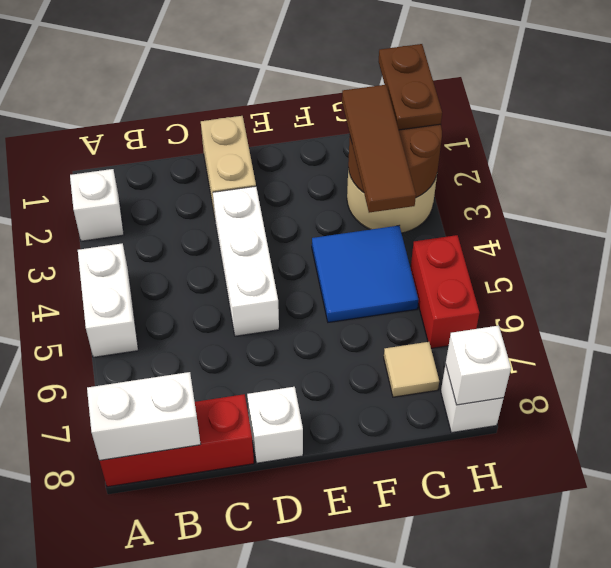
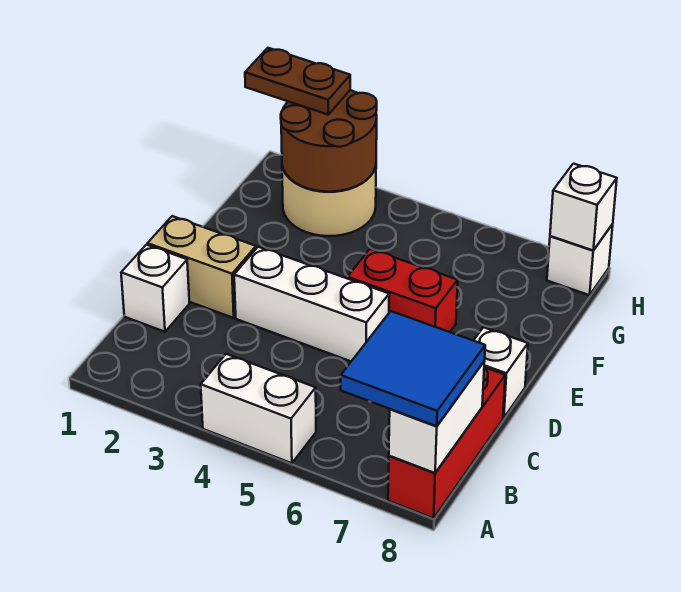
white 1x1 brick [70,169,124,241] -> white 1x1 brick moved to [121,245,190,332]
blue 2x2 tile [312,226,418,322] -> blue 2x2 tile moved to [341,311,485,426]
brown 1x3 tile [342,85,416,213] -> none
tan 1x1 tile [384,342,439,397] -> none
red 1x2 brick [411,235,479,348] -> red 1x2 brick moved to [347,249,458,332]

